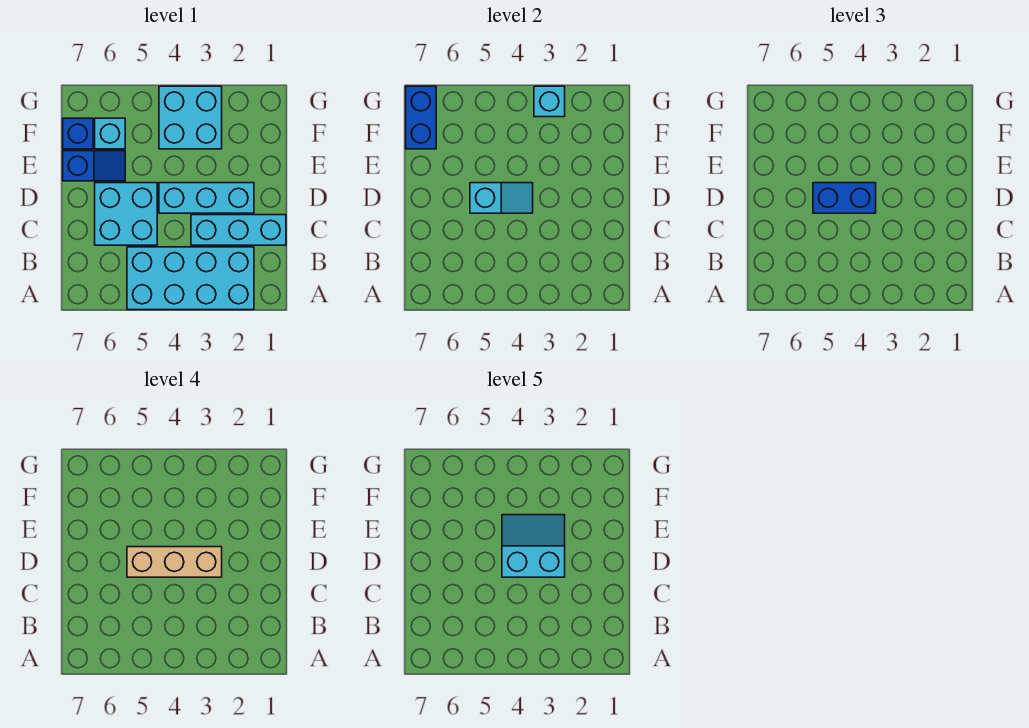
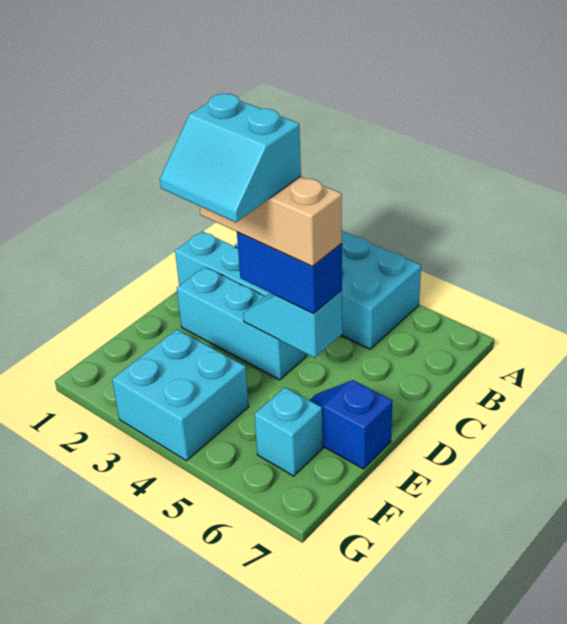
cyan 2x2 brick [95,183,157,245] -> none
blue 1x1 brick [63,118,93,149] -> none
blue 1x2 brick [406,86,436,149] -> none
cyan 1x1 brick [534,86,565,117] -> none

